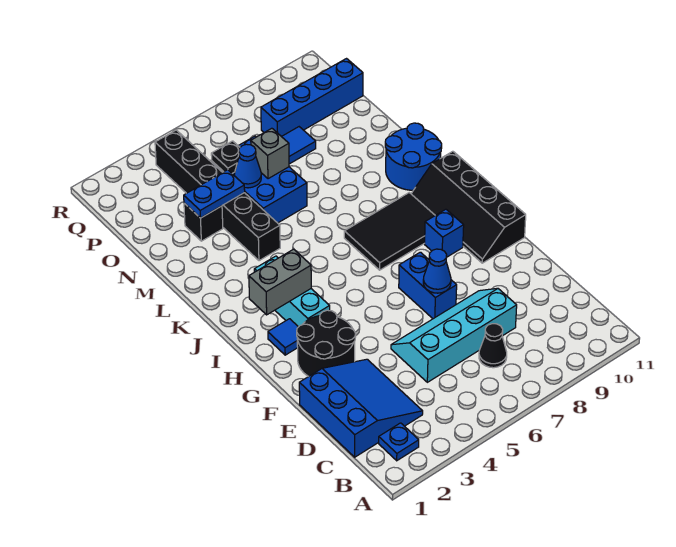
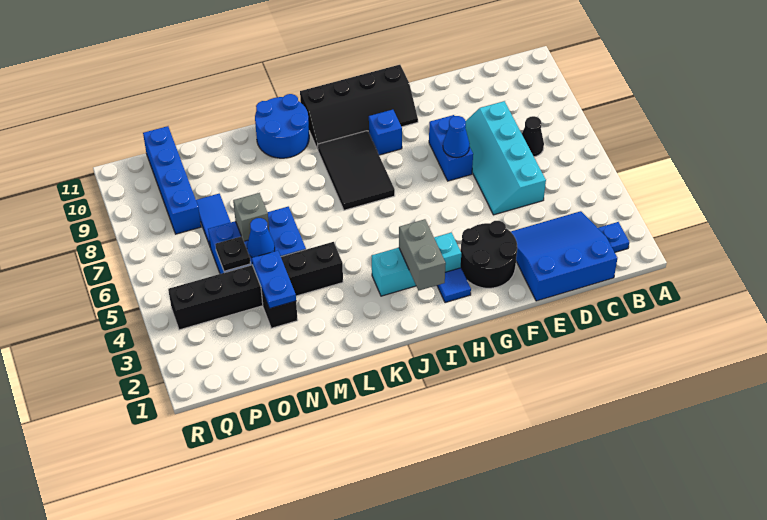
blue 1x2 brick [399,252,457,319] -> blue 1x2 brick turned to [429,115,473,181]

